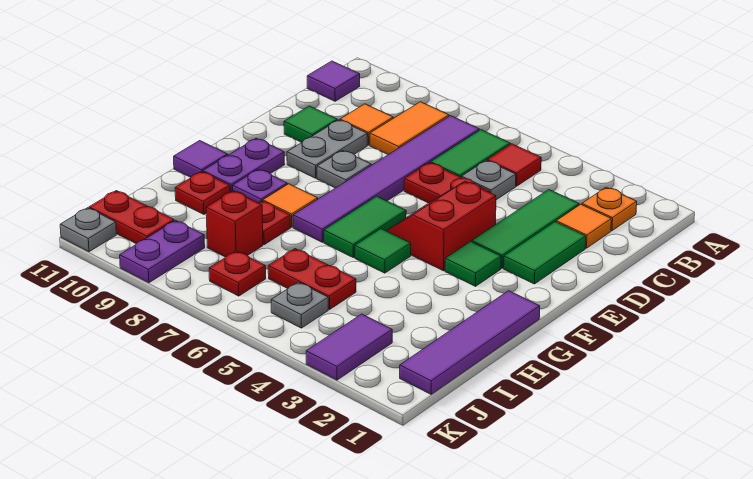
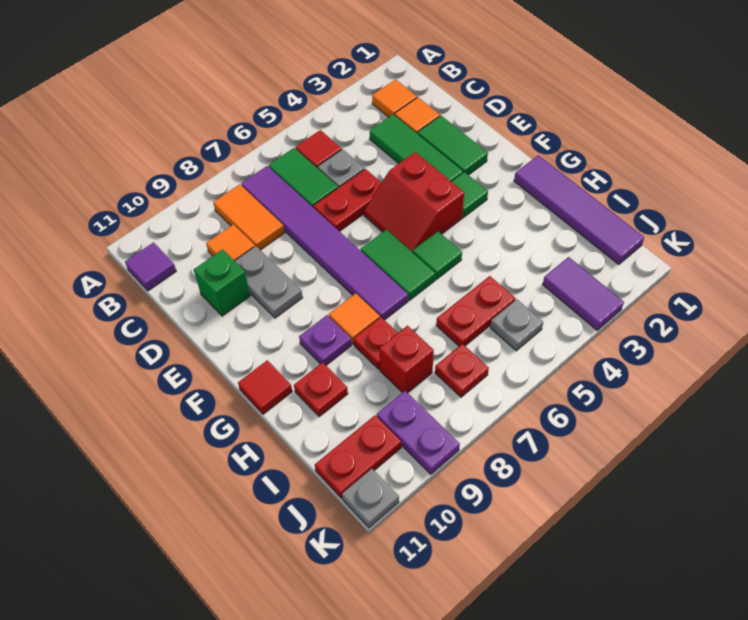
orange 1x1 plate [582,187,637,231] -> orange 1x1 tile [372,80,417,117]
green 1x1 tile [284,106,337,143] -> green 1x1 brick [194,249,250,316]
grey 1x1 plate [317,150,371,188] -> none
purple 1x2 plate [203,138,285,192] -> none
purple 1x1 tile [174,141,228,177] -> red 1x1 tile [238,360,292,414]

